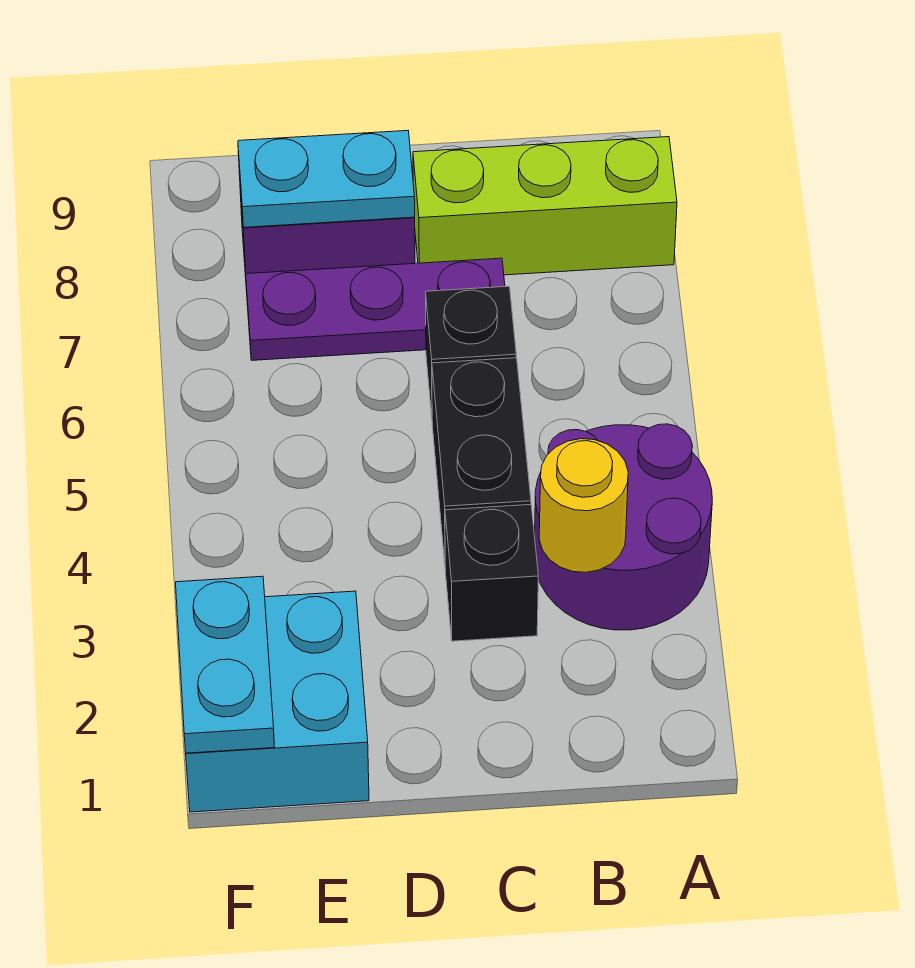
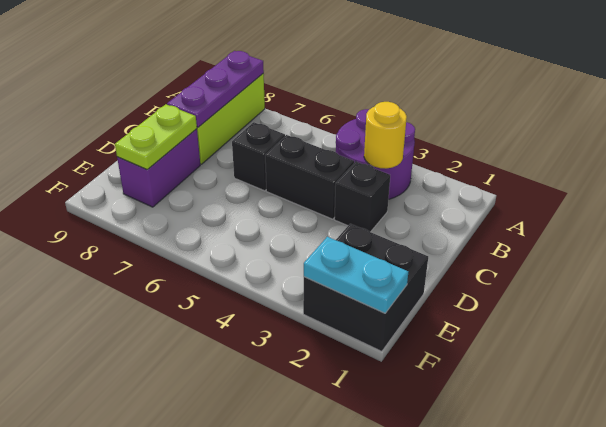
purple 1x3 plate [246,258,505,360] -> purple 1x3 plate moved to [167,51,264,127]
cyan 1x2 plate [238,131,415,227] -> lime 1x2 plate [115,104,197,170]
cyan 2x2 brick [186,591,369,812] -> black 2x2 brick [303,224,428,351]

